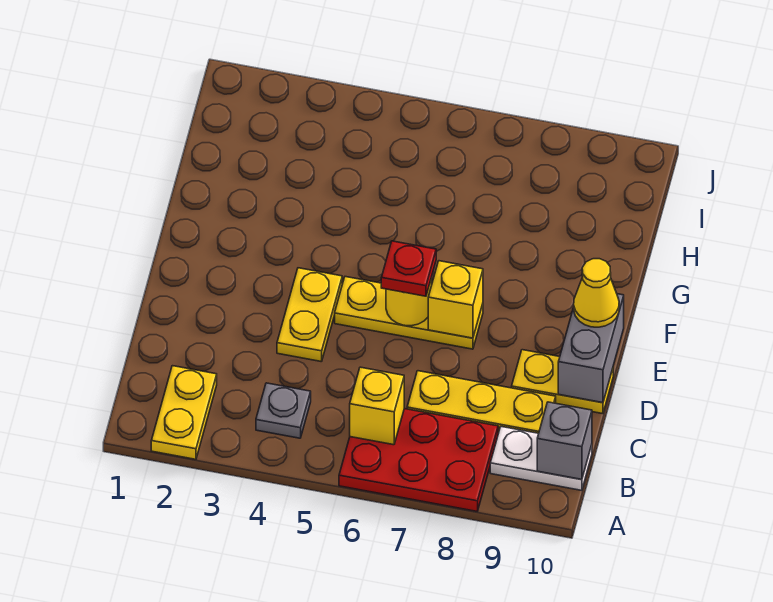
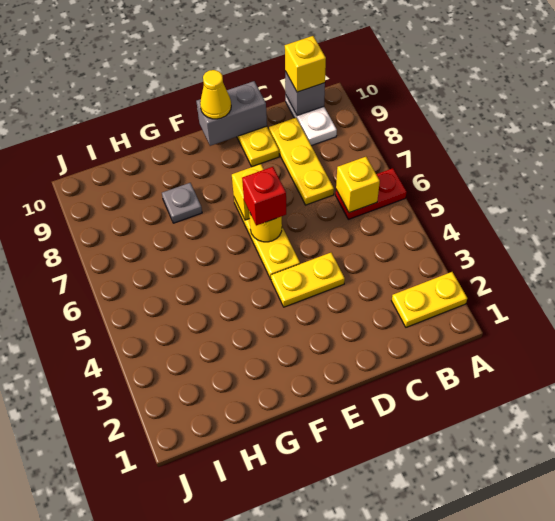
red 2x3 plate [339,409,498,511] -> red 1x2 plate [336,168,407,219]
grey 1x1 plate [256,383,311,438] -> grey 1x1 plate moved to [162,183,202,223]
none -> yellow 1x1 brick [285,36,326,92]
red 1x1 plate [381,241,436,296] -> red 1x1 brick [242,167,286,226]

